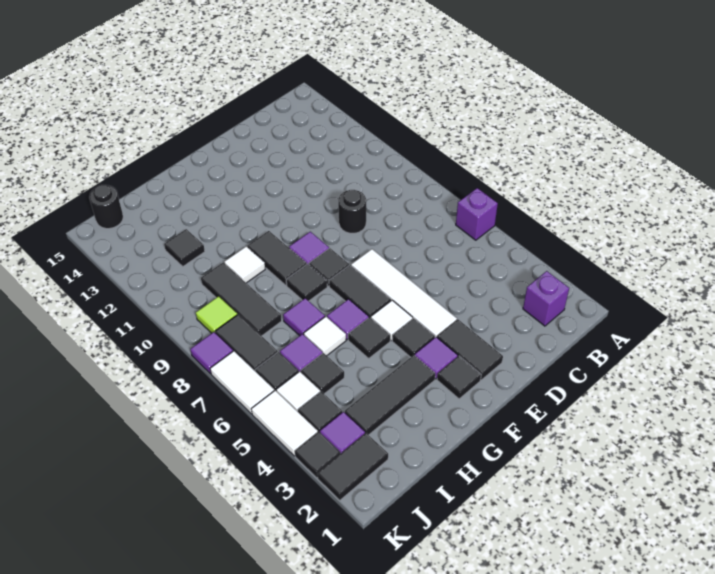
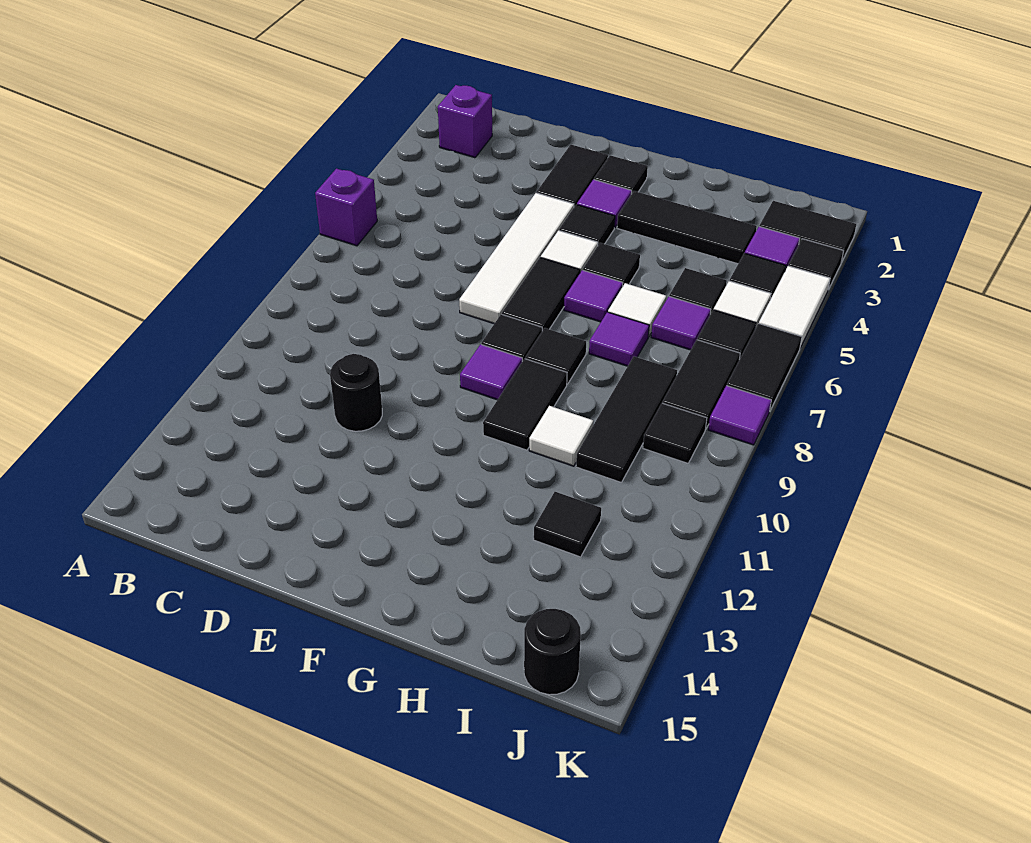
black 1x1 round brick [338,190,366,233] -> black 1x1 round brick moved to [330,354,382,431]
lime 1x1 tile [196,296,237,333] -> black 1x1 tile [643,403,707,463]
white 1x2 tile [210,351,274,414] -> black 1x2 tile [727,323,802,412]

